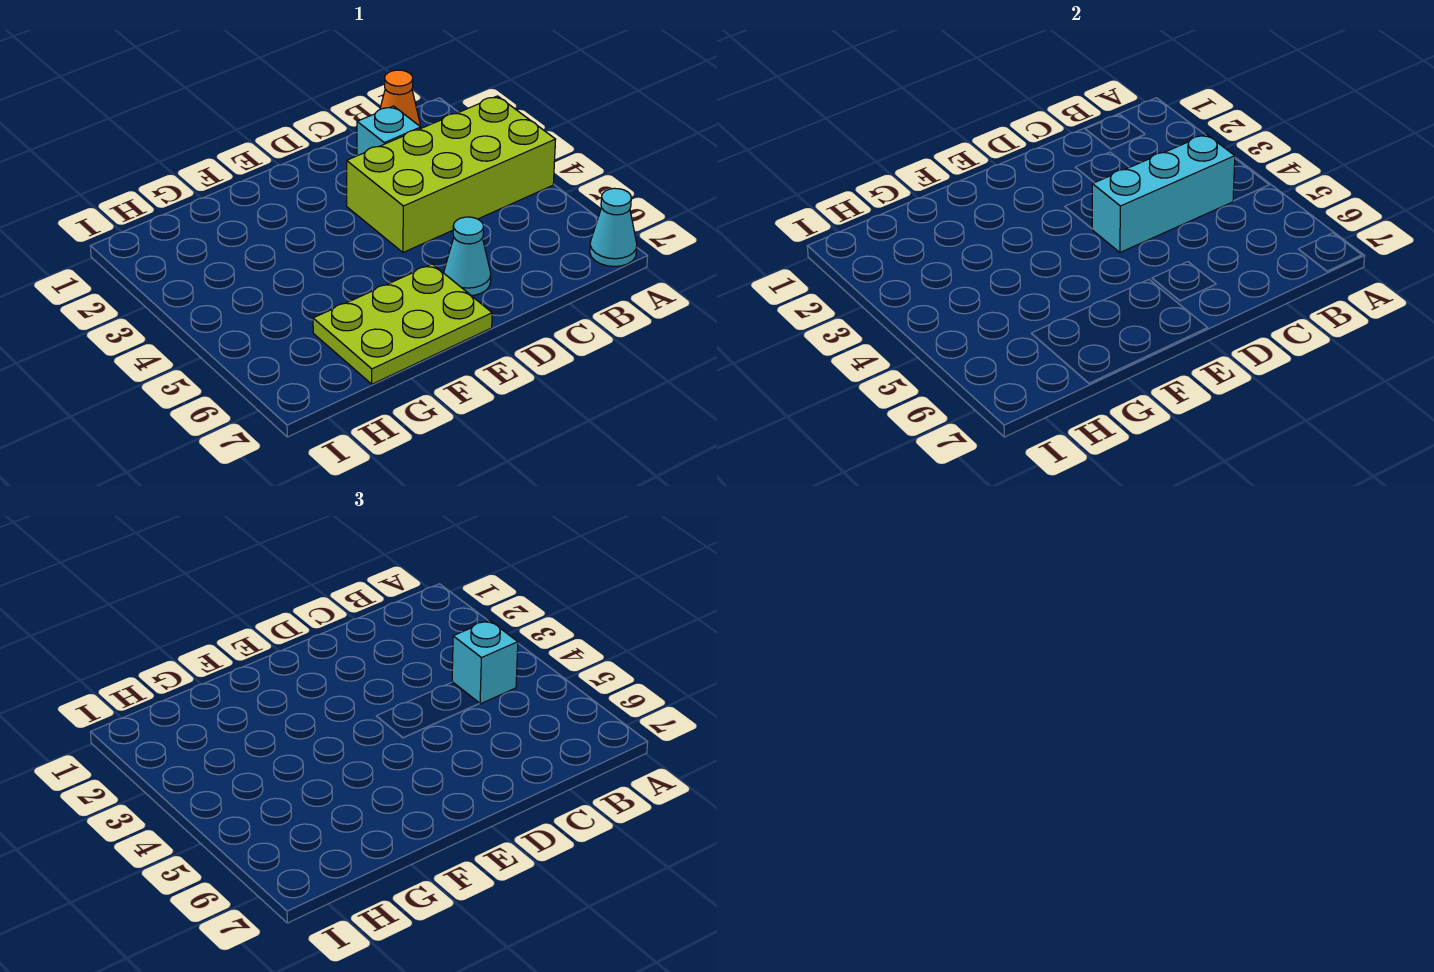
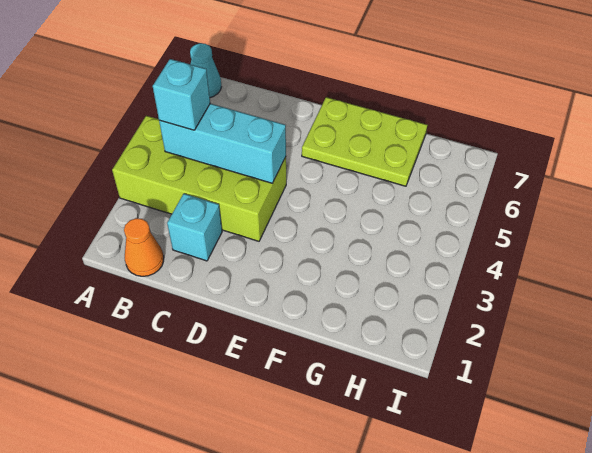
cyan 1x1 cone [444,217,491,296] -> none

